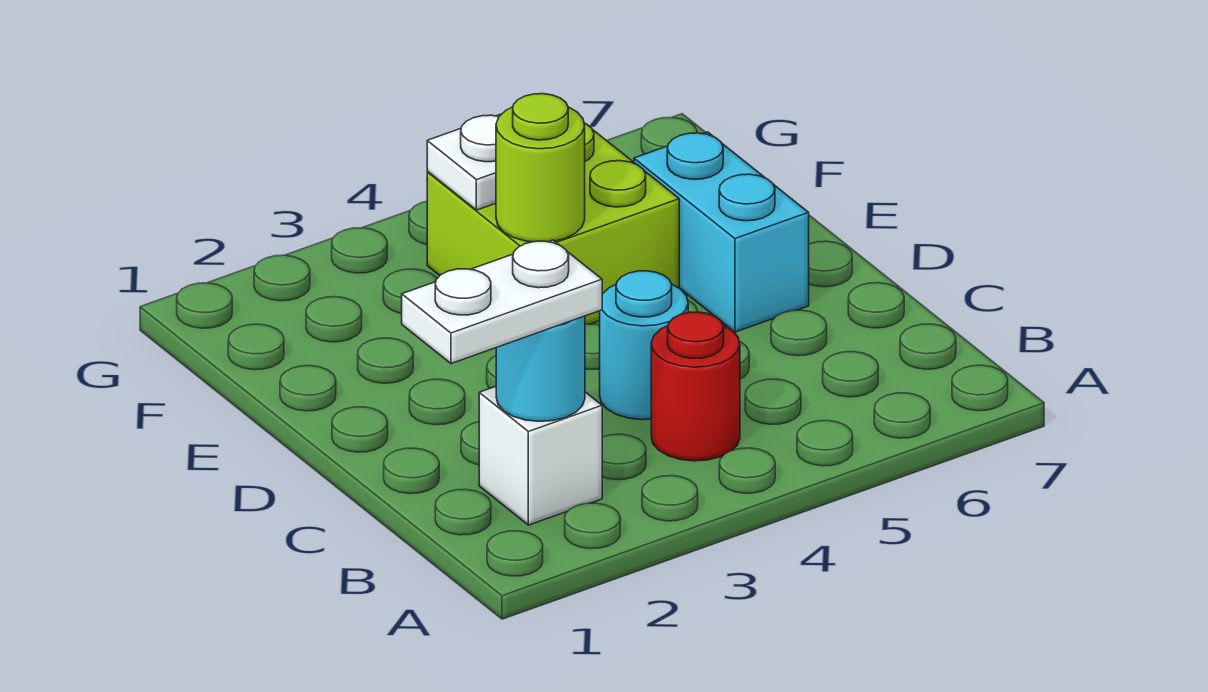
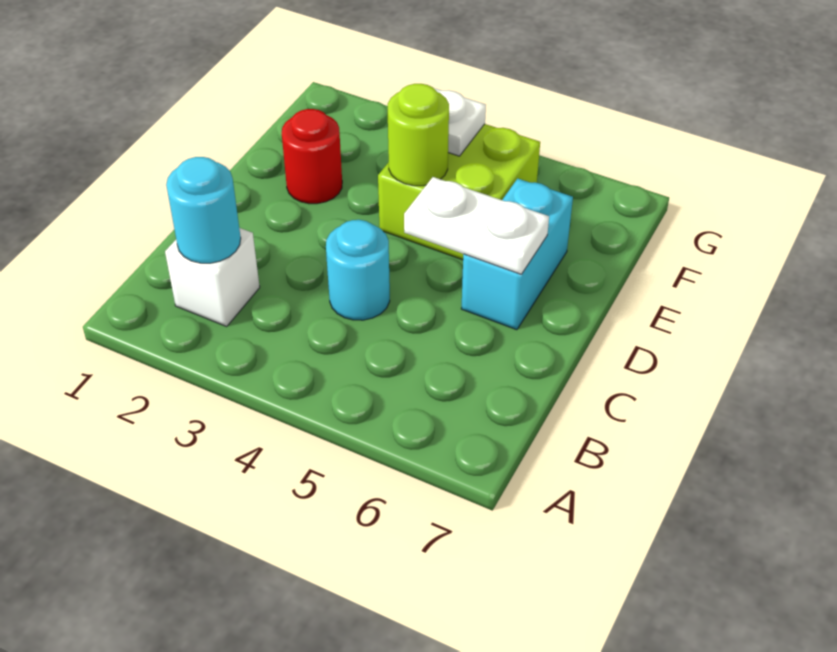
white 1x2 plate [402,240,602,364] -> white 1x2 plate moved to [404,177,549,274]
red 1x1 round brick [651,312,740,461] -> red 1x1 round brick moved to [282,109,342,204]

